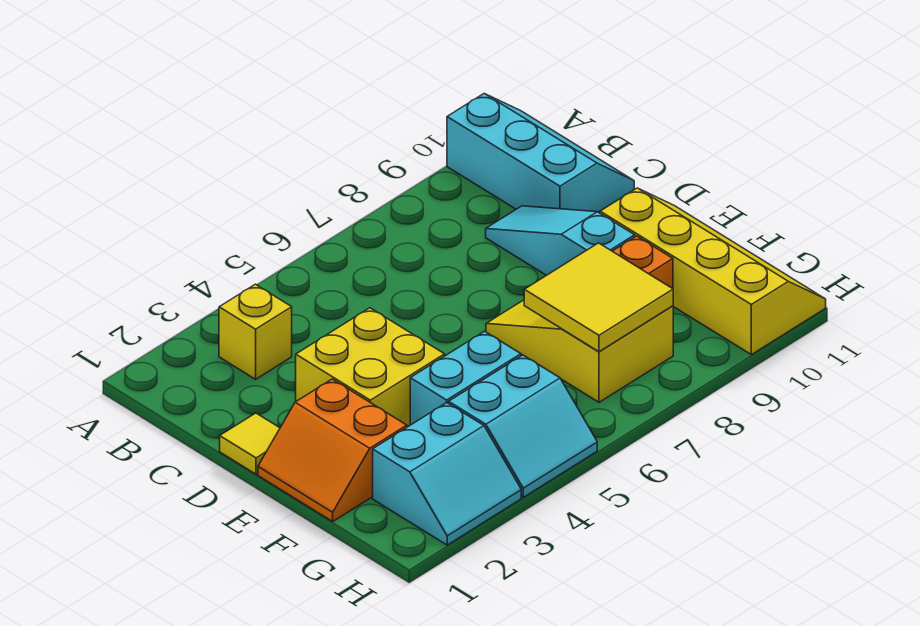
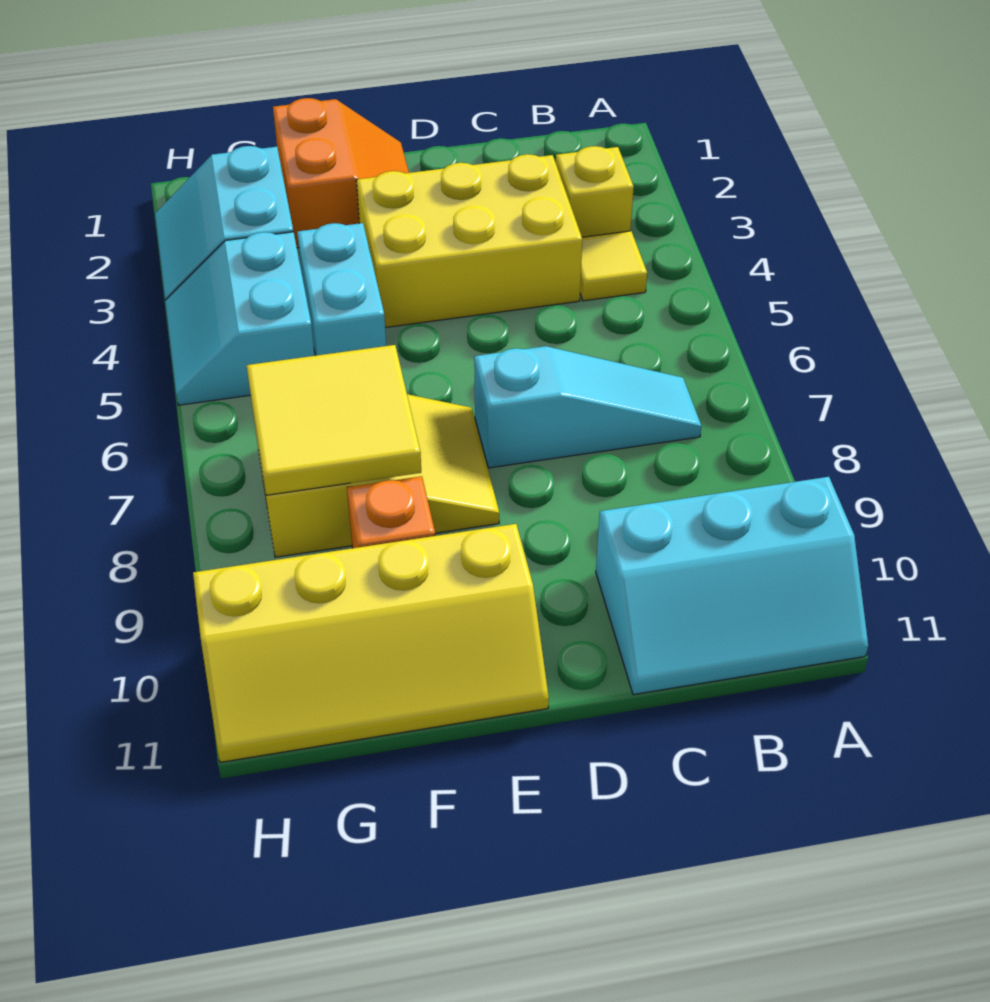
cyan 1x3 slope [486,206,635,275] -> cyan 1x3 slope moved to [474,346,701,468]
yellow 1x1 tile [220,413,280,474] -> yellow 1x1 tile moved to [580,231,647,301]
yellow 2x2 brick [296,308,445,427] -> yellow 2x3 brick [356,154,582,328]
orange 2x2 slope [258,379,407,522] -> orange 2x2 slope turned to [273,98,409,248]

